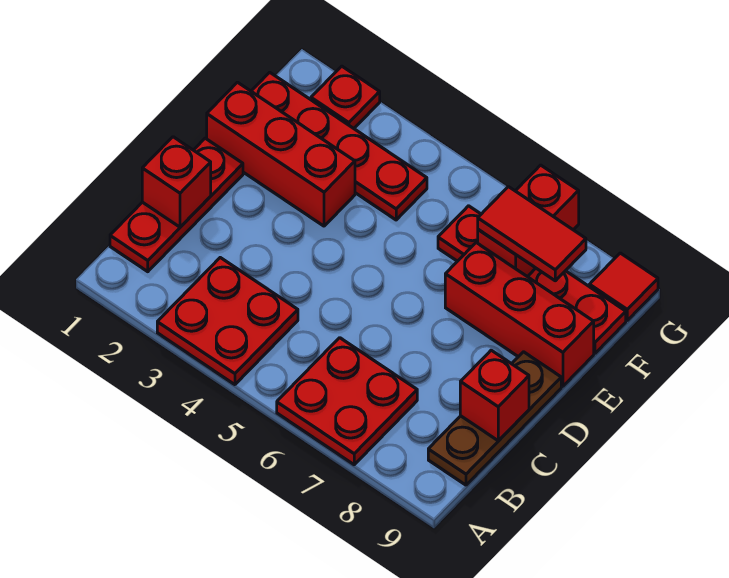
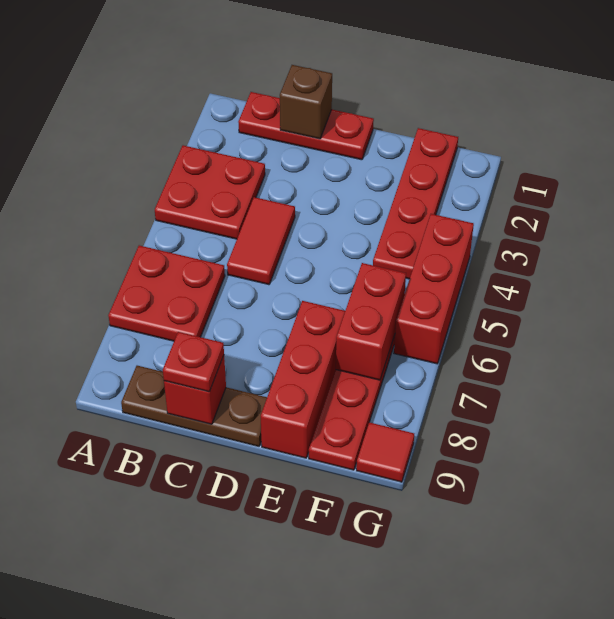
red 1x1 brick [142,137,211,227] -> brown 1x1 brick [280,65,332,139]
red 1x3 brick [207,82,355,226] -> red 1x3 brick moved to [394,214,474,364]
red 1x2 brick [478,165,579,277] -> red 1x2 brick turned to [336,263,406,380]
red 1x2 tile [478,187,586,281] -> red 1x2 tile moved to [227,197,295,285]
red 1x1 plate [311,66,380,128] -> red 1x1 plate moved to [163,332,224,392]

